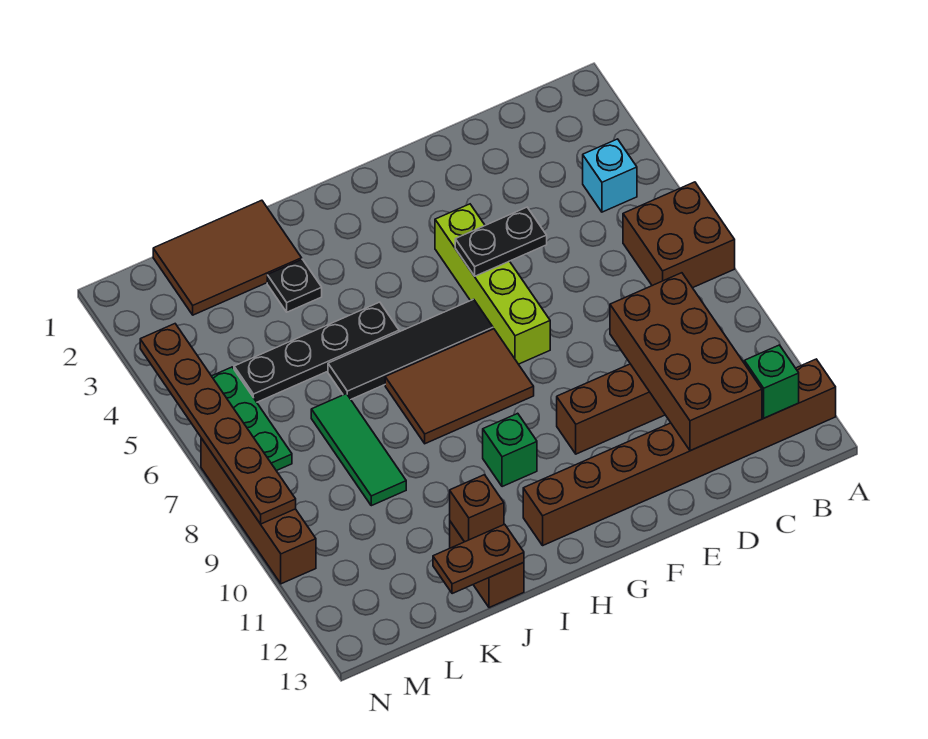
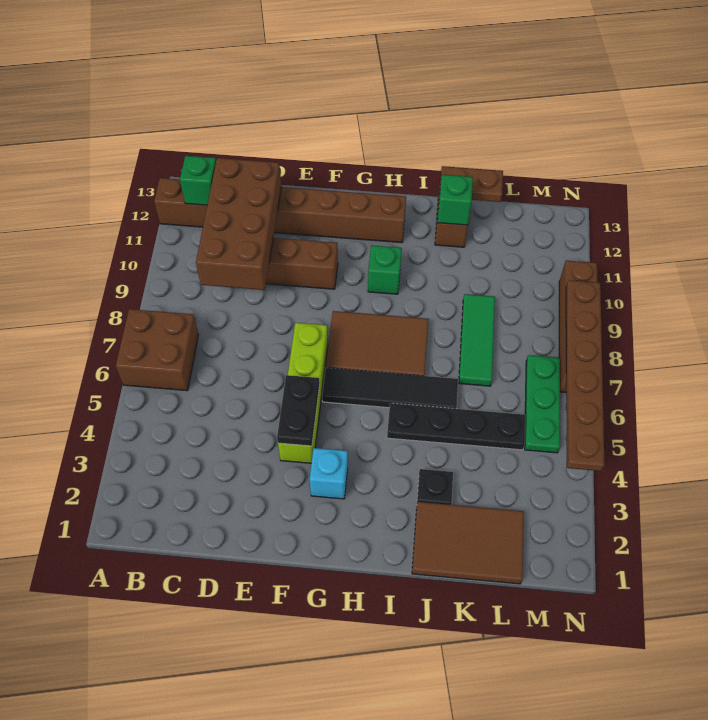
cyan 1x1 brick [583,139,637,212] -> cyan 1x1 brick moved to [310,448,348,499]
black 1x2 plate [455,207,547,276] -> black 1x2 plate turned to [277,375,320,446]
brown 1x1 brick [450,475,504,542] -> green 1x1 brick [438,175,473,225]

